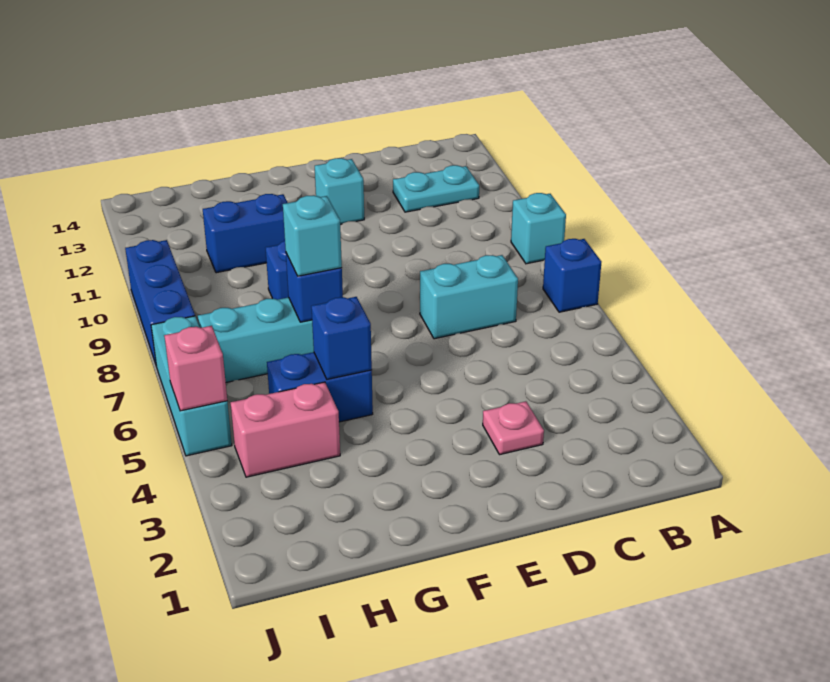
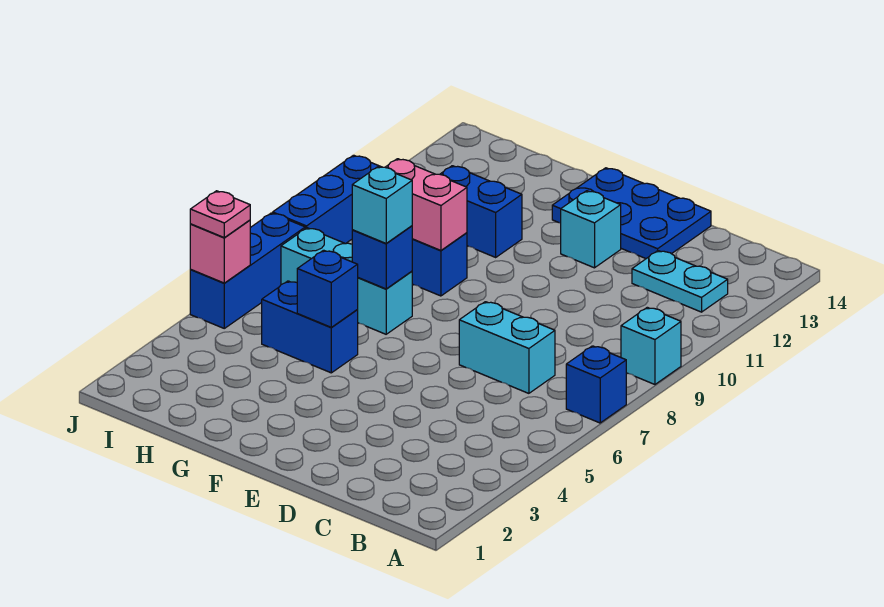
pink 1x1 plate [483,401,544,455] -> pink 1x1 plate moved to [190,191,250,238]
none -> blue 2x3 plate [552,168,711,259]
pink 1x2 brick [231,382,340,477] -> pink 1x2 brick moved to [385,159,467,250]
cyan 1x3 brick [151,316,232,456] -> blue 1x3 brick [190,213,305,328]

